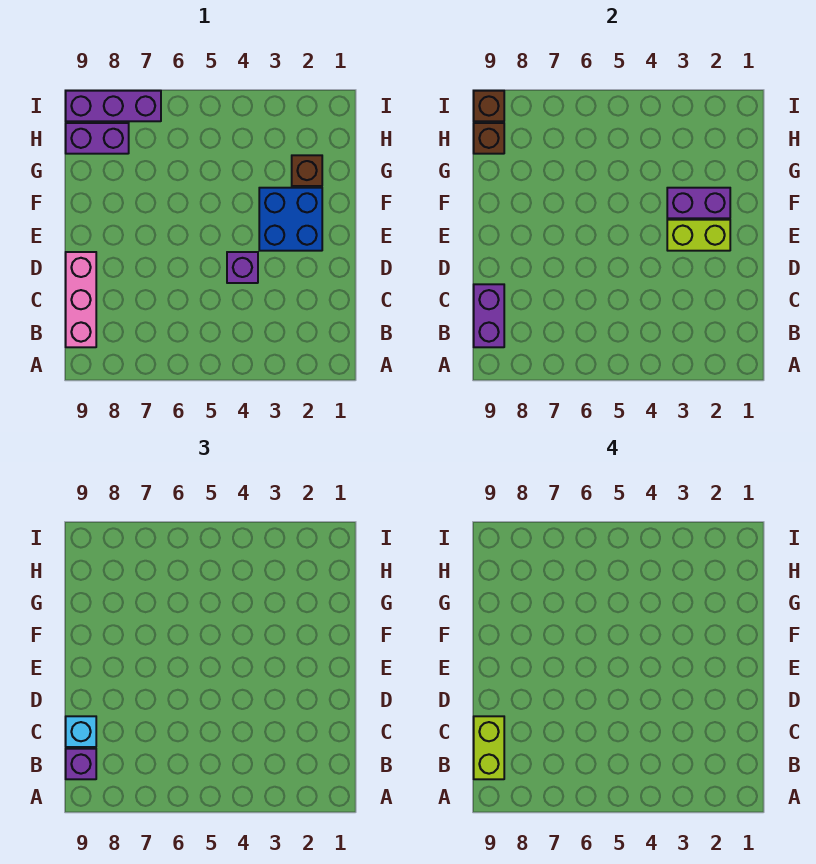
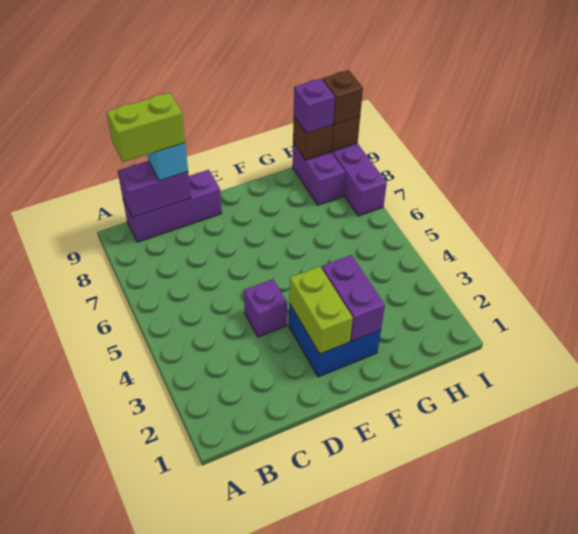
pink 1x3 brick [66,252,96,347] -> purple 1x3 brick [123,170,222,242]
purple 1x1 brick [66,749,96,779] -> purple 1x1 brick moved to [294,79,335,133]
brown 1x1 brick [292,155,322,186] -> brown 1x1 brick moved to [322,70,363,124]

